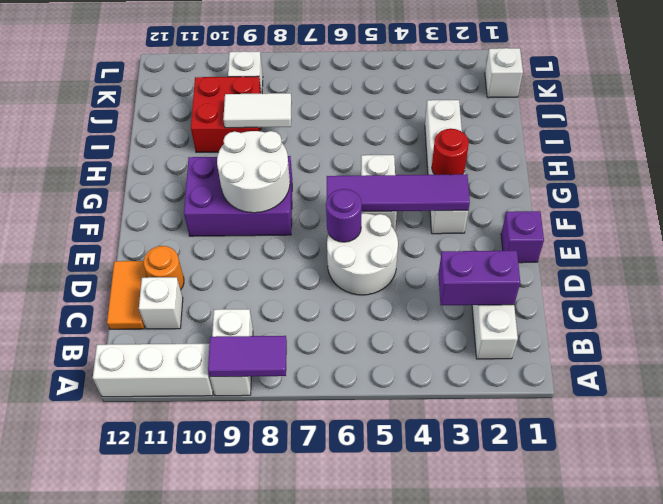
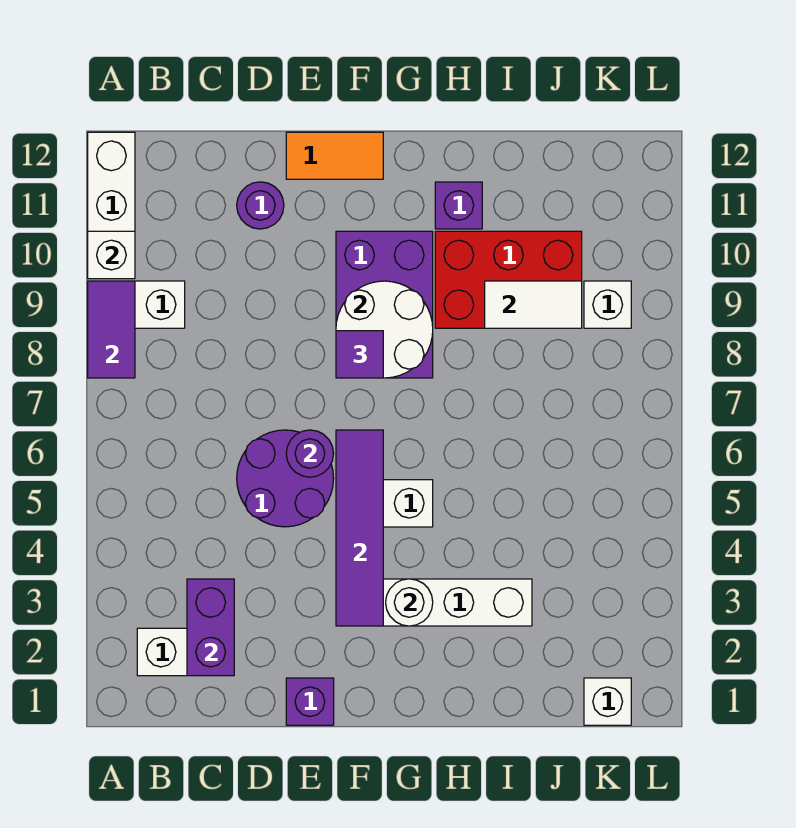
white 1x1 brick [139,277,183,329] -> white 1x1 brick moved to [88,231,135,279]
orange 1x2 tile [107,261,148,329] -> orange 1x2 tile moved to [286,132,383,179]
white 2x2 round brick [327,213,398,295] -> purple 2x2 round brick [237,430,334,527]
orange 1x1 round brick [144,246,184,290] -> purple 1x1 round brick [237,182,284,229]
none -> purple 1x1 tile [336,331,383,378]
red 1x1 round brick [432,129,469,175] -> white 1x1 round brick [386,579,433,626]
none -> purple 1x1 brick [435,182,482,229]
white 1x2 tile [223,93,292,128] -> white 1x2 tile turned to [485,281,582,328]
red 2x2 brick [191,76,261,152] -> red 2x3 brick [435,231,582,328]

